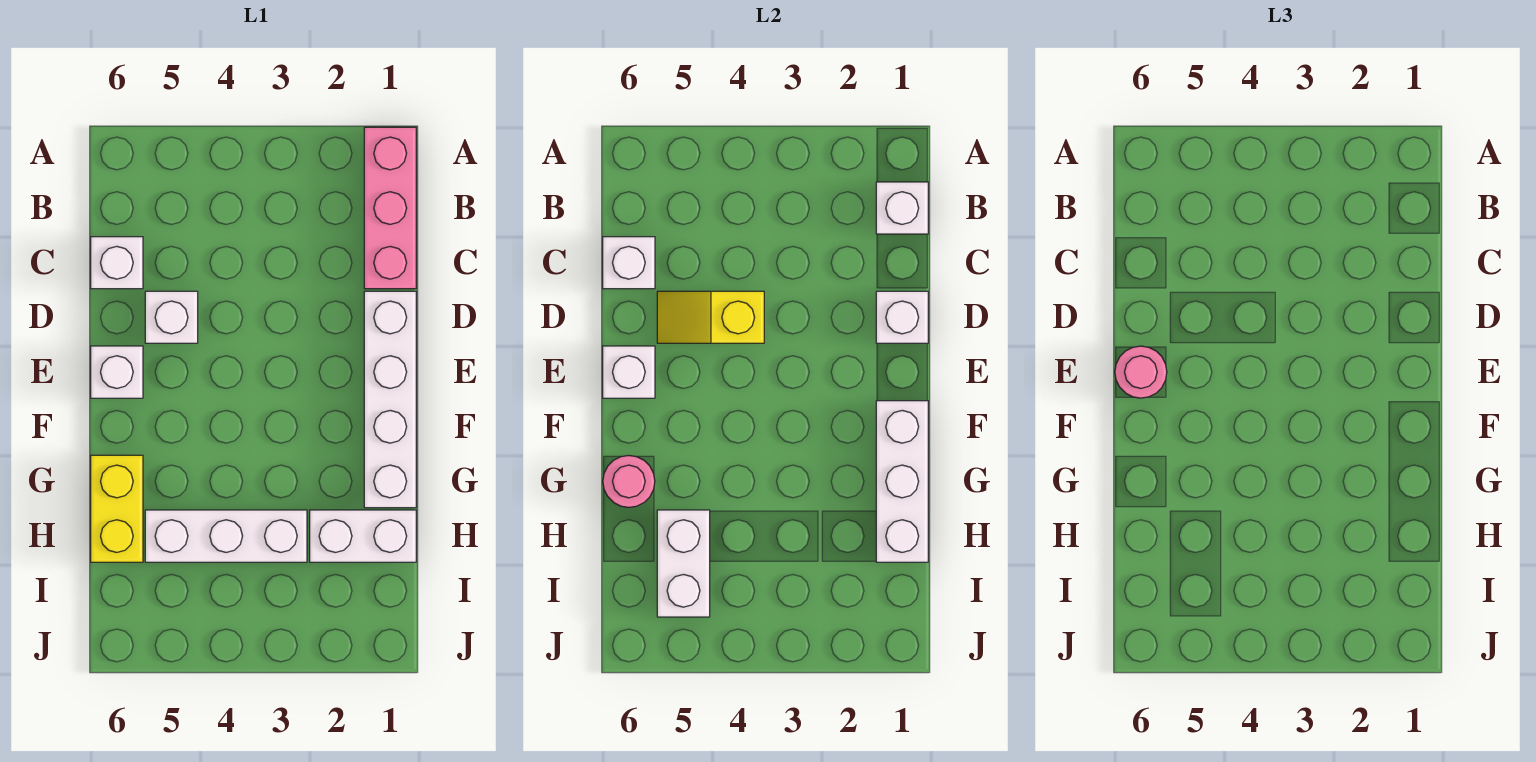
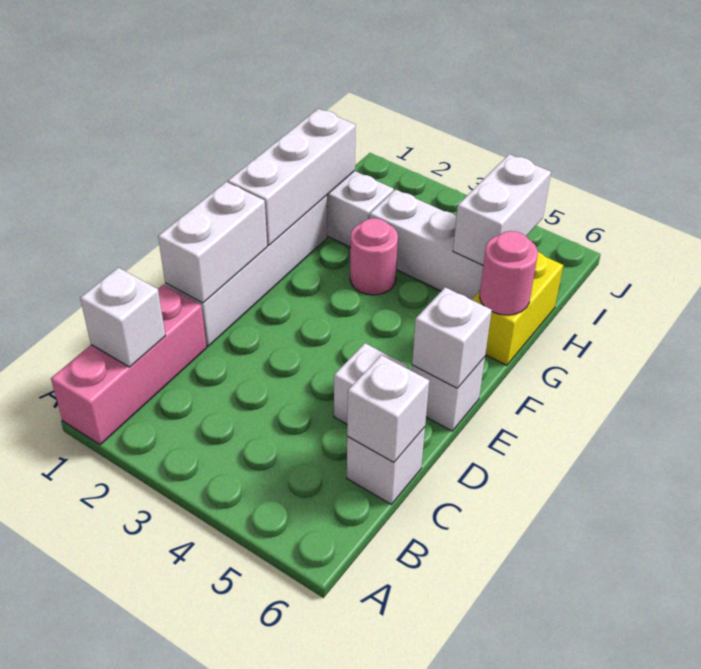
white 1x1 brick [876,291,928,343] -> white 1x2 brick [158,182,267,303]
yellow 1x2 slope [657,291,764,343] -> none
pink 1x1 round brick [1115,346,1167,398] -> pink 1x1 round brick moved to [350,218,398,295]

